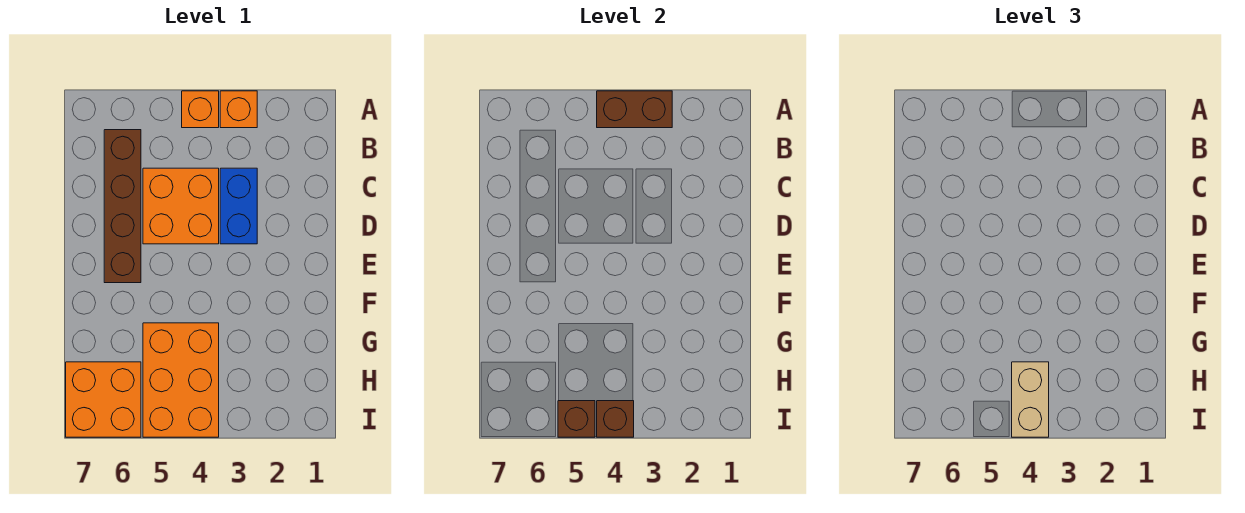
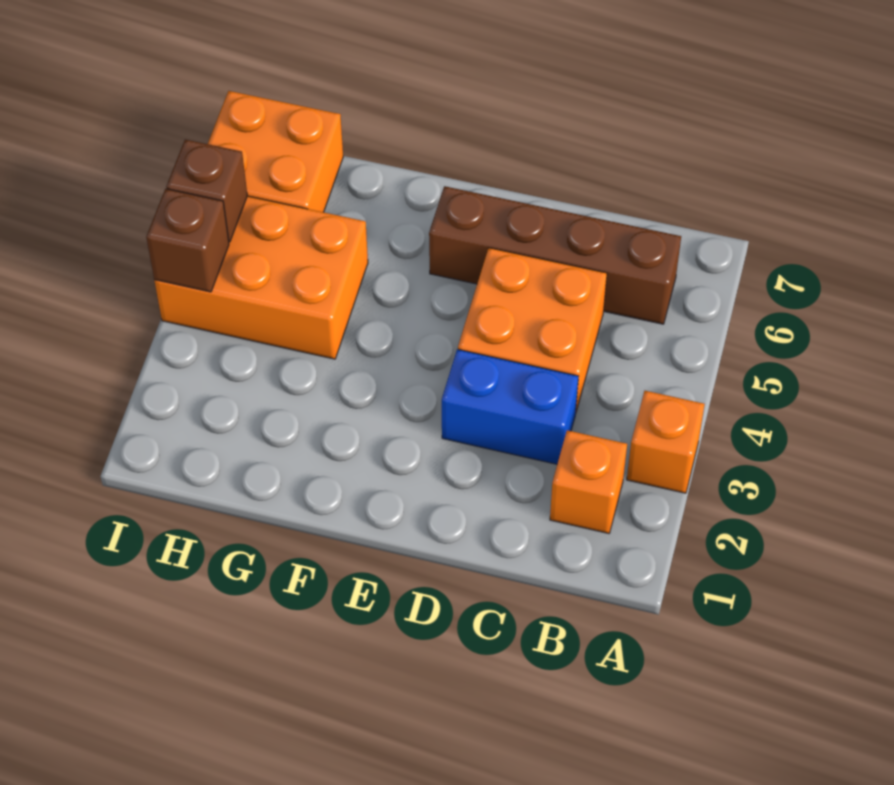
brown 1x2 brick [597,91,672,128] -> none
orange 1x1 brick [182,91,219,128] -> orange 1x1 brick moved to [550,430,627,533]
tan 1x2 brick [1012,362,1049,437] -> none

